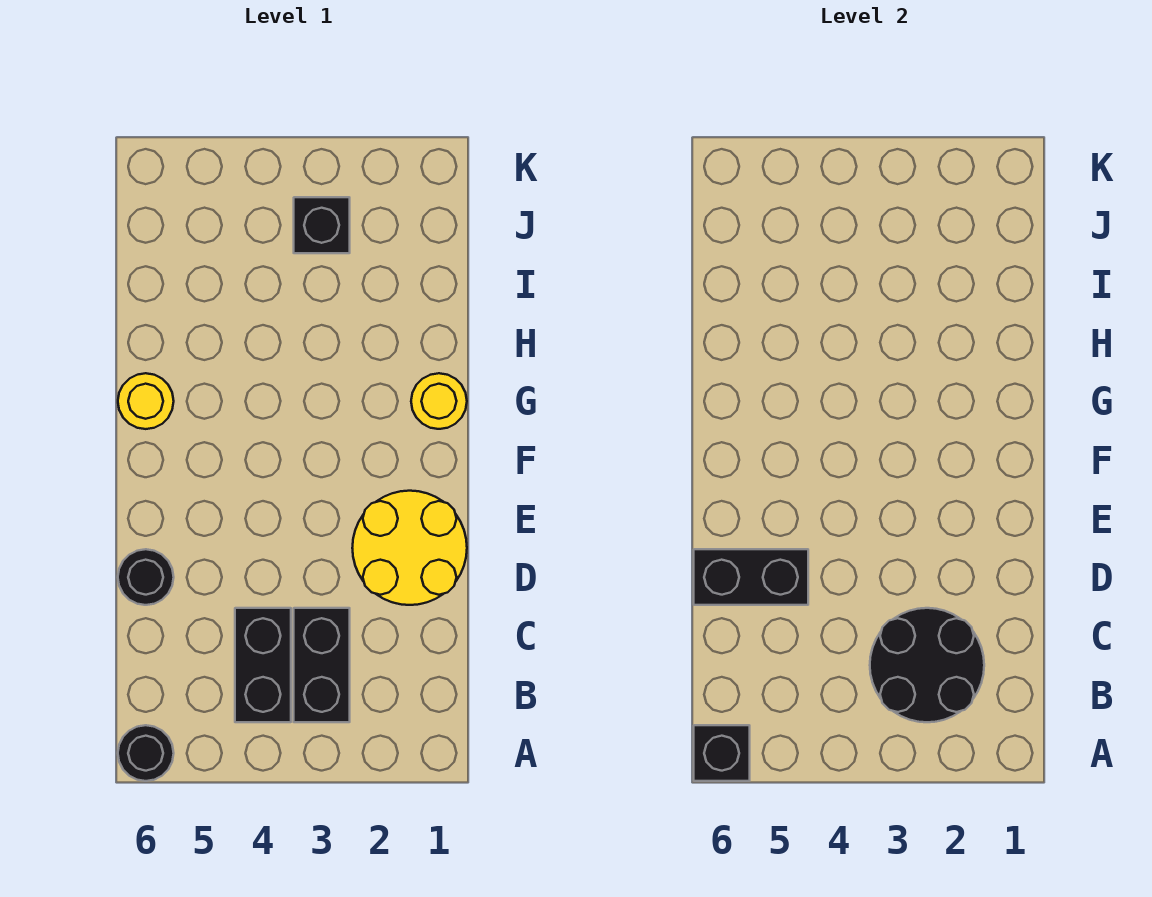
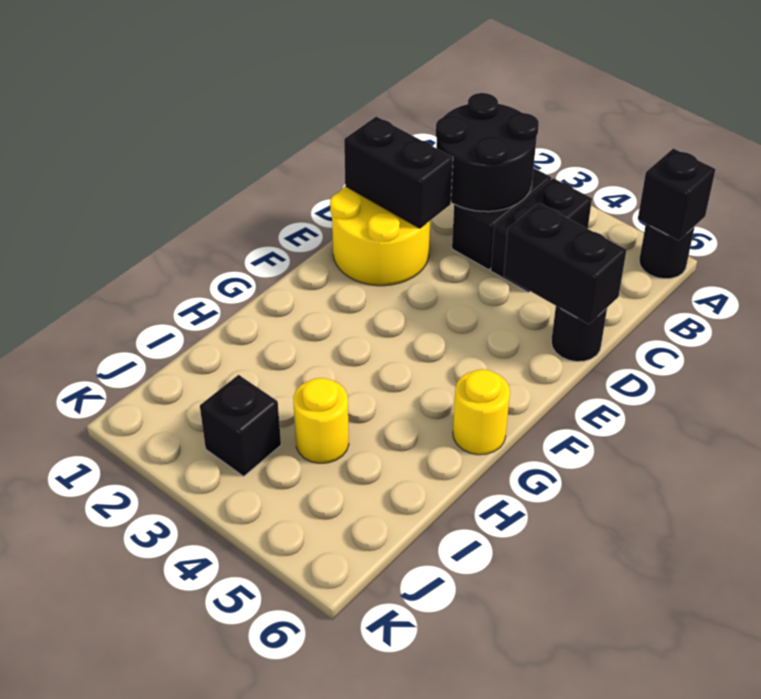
none -> black 1x2 brick [344,116,453,228]
yellow 1x1 round brick [411,373,467,429] -> yellow 1x1 round brick moved to [293,378,349,463]

